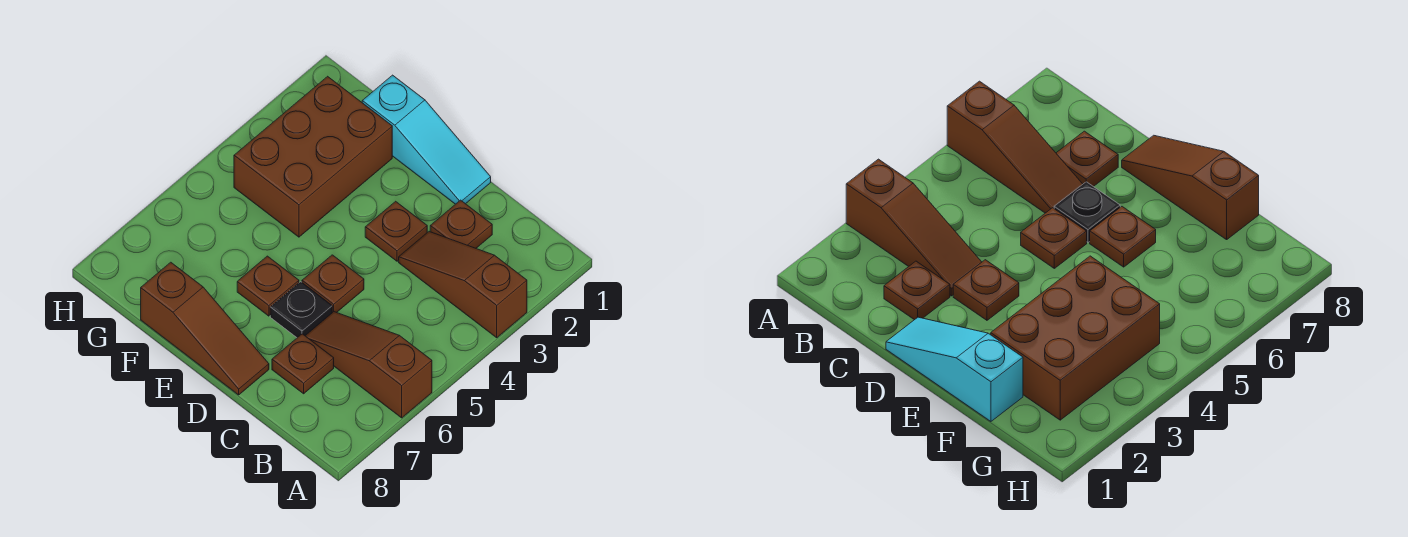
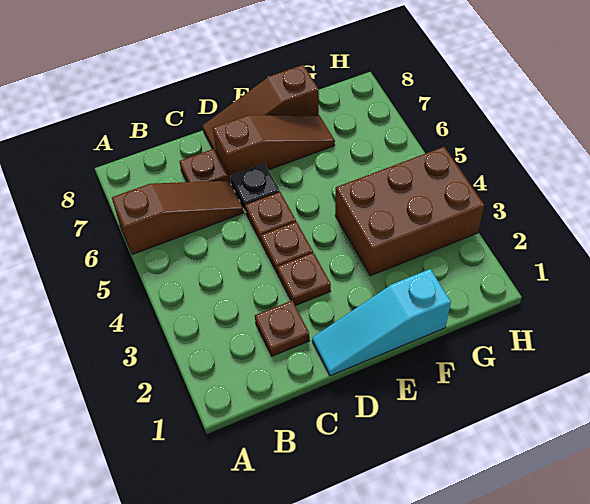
brown 1x3 slope [399,232,527,338] -> brown 1x3 slope moved to [213,115,335,183]
brown 1x1 plate [237,256,299,316] -> brown 1x1 plate moved to [261,222,313,274]
brown 2x3 brick [234,76,392,237] -> brown 2x3 brick turned to [335,147,484,276]

